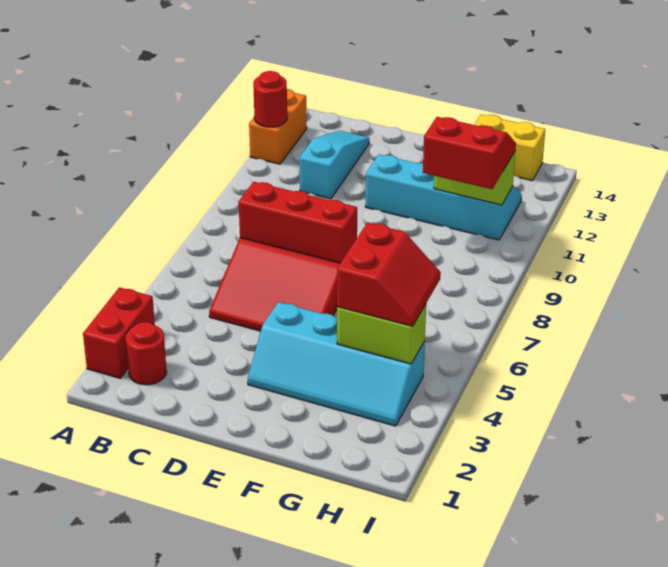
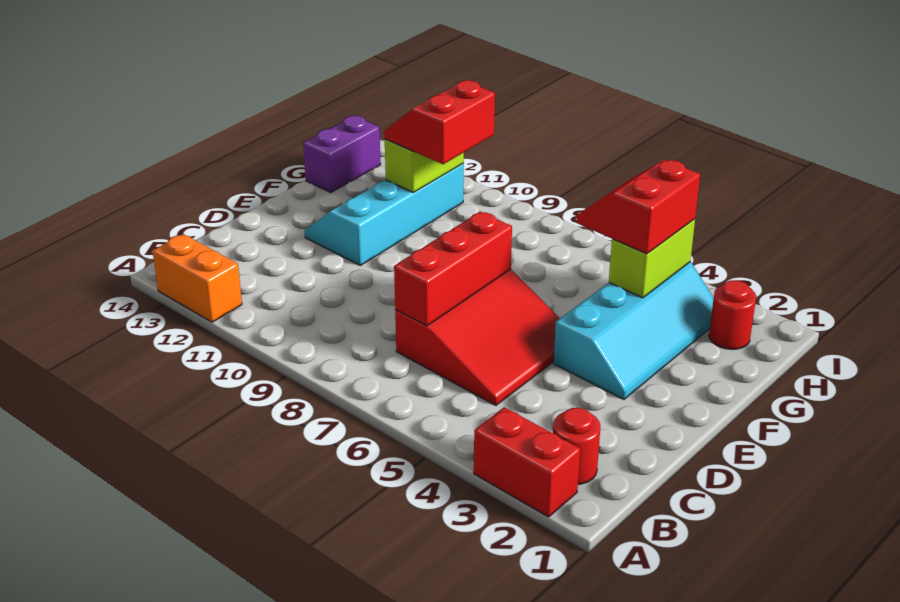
red 1x1 round brick [253,71,287,127] -> red 1x1 round brick moved to [709,280,756,349]
cyan 1x3 slope [299,131,369,199] -> none
red 2x2 slope [337,223,441,326] -> red 2x2 slope turned to [576,160,700,254]
yellow 1x2 brick [474,115,545,181] -> purple 1x2 brick [303,116,381,192]

